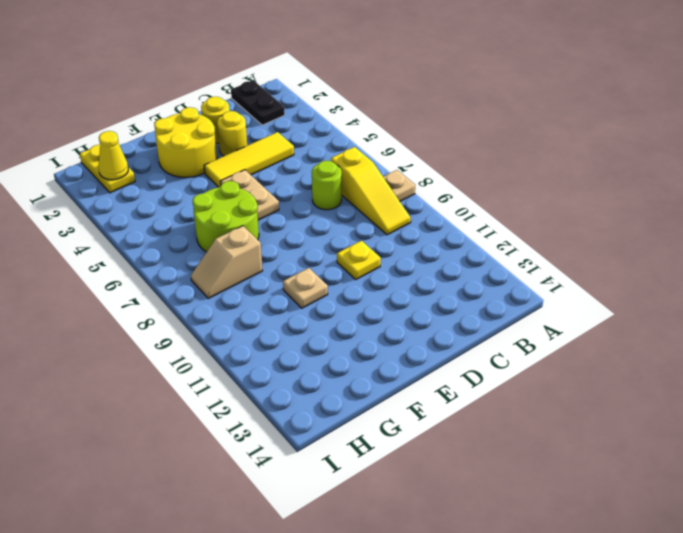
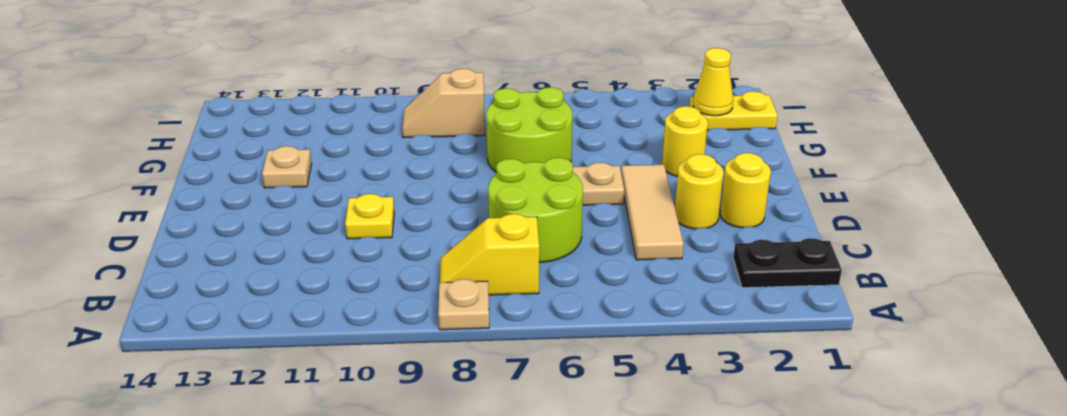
yellow 1x3 slope [331,147,411,235] -> yellow 1x2 slope [440,214,539,295]
yellow 1x3 tile [204,132,294,187] -> tan 1x3 tile [621,165,684,260]
lime 1x1 round brick [312,161,342,210] -> lime 2x2 round brick [488,158,583,263]
yellow 2x2 round brick [154,107,217,177] -> yellow 1x1 round brick [662,106,708,176]
tan 1x1 plate [283,268,328,308] -> tan 1x1 plate moved to [262,146,312,188]
tan 1x2 slope [191,226,262,298] -> tan 1x2 slope turned to [402,69,485,138]

